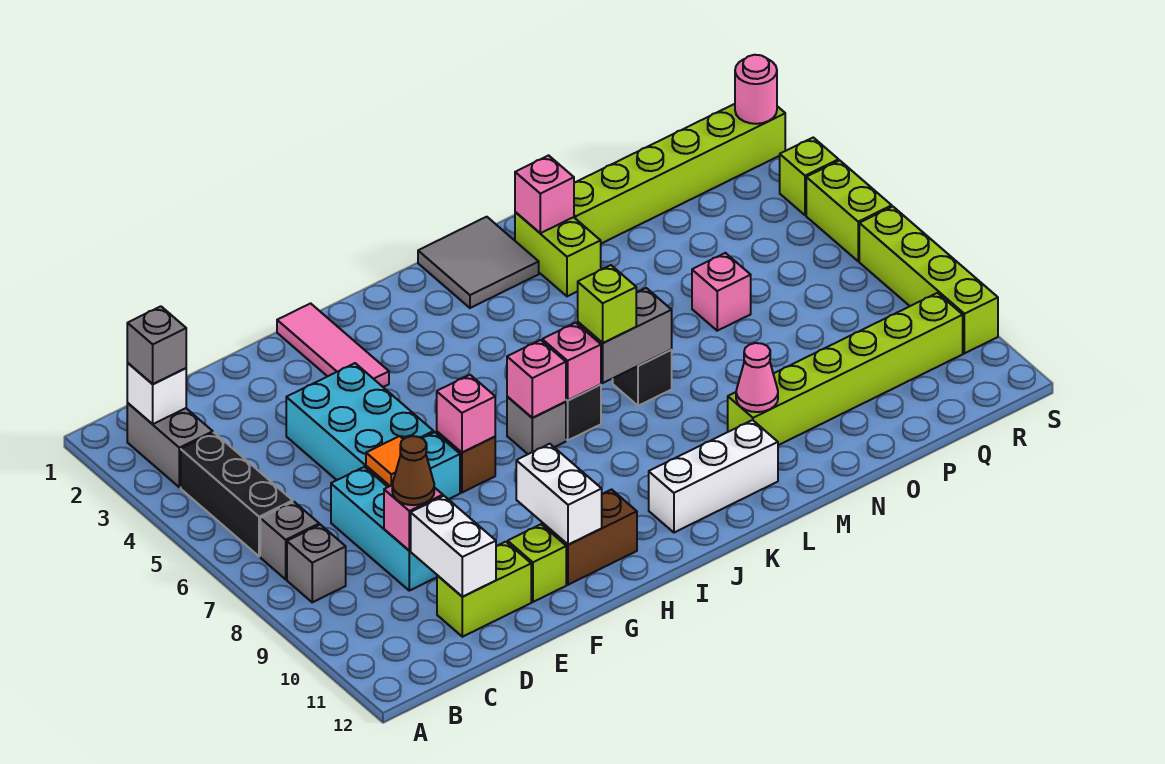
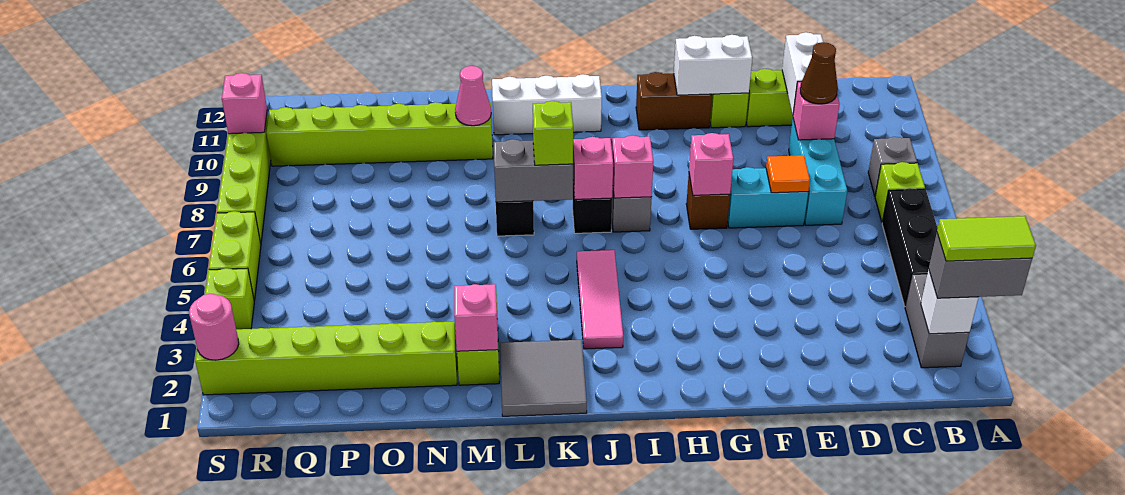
none -> lime 1x2 tile [937,216,1036,261]
grey 1x1 brick [127,306,186,384] -> grey 1x2 brick [929,234,1032,298]
grey 1x1 brick [260,502,319,579] -> lime 1x1 brick [875,162,925,223]
cyan 2x3 brick [286,363,434,480] -> none
pink 1x3 tile [277,303,389,387] -> pink 1x3 tile moved to [577,250,623,349]
white 1x2 brick [516,444,602,545] -> white 1x2 brick turned to [674,35,752,95]
pink 1x1 brick [692,253,751,331] -> pink 1x1 brick moved to [222,73,267,134]

